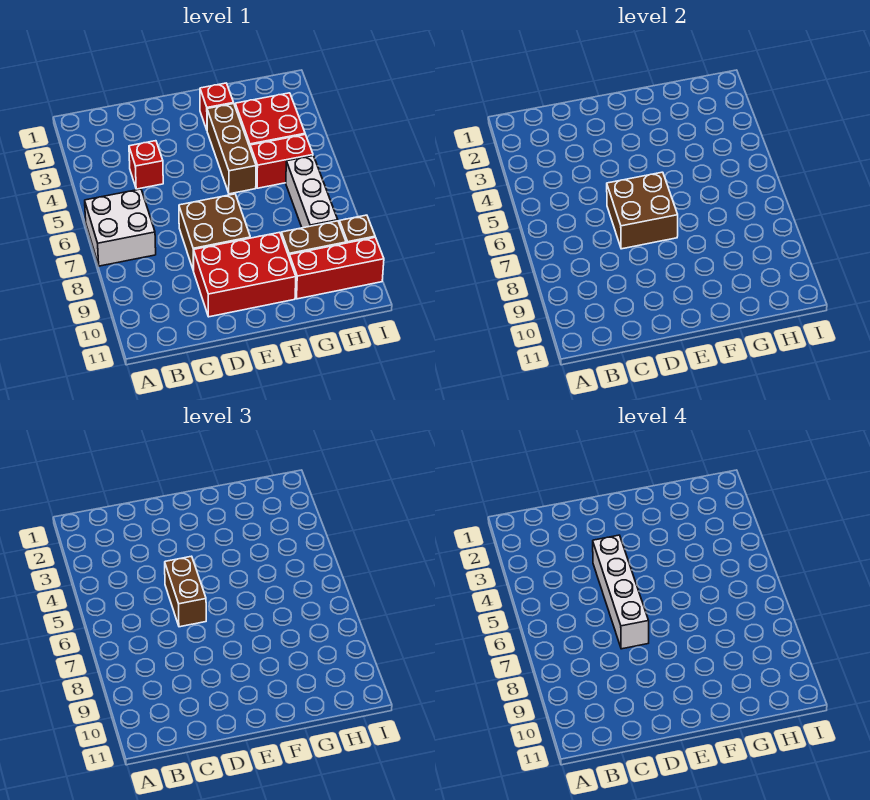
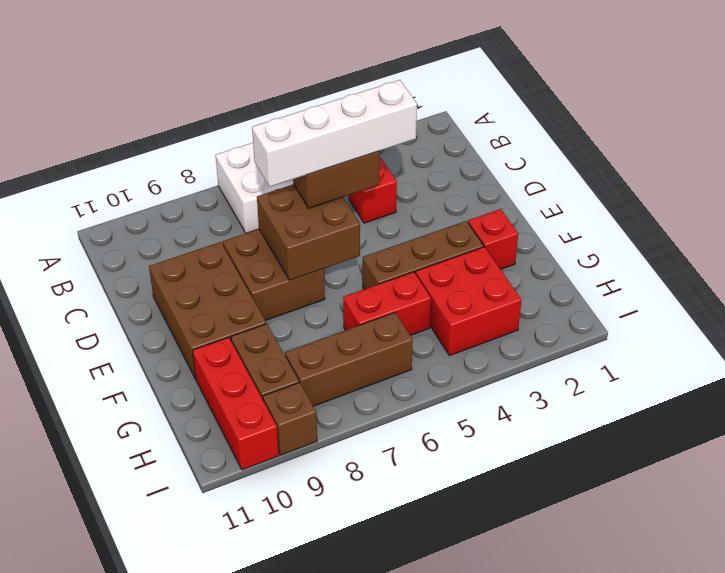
red 2x3 brick [194,232,296,317] -> brown 2x3 brick [149,242,266,379]
red 1x2 brick [250,135,313,188] -> red 1x2 brick turned to [343,272,431,335]
white 1x3 brick [286,156,338,228] -> brown 1x3 brick [285,312,413,406]

